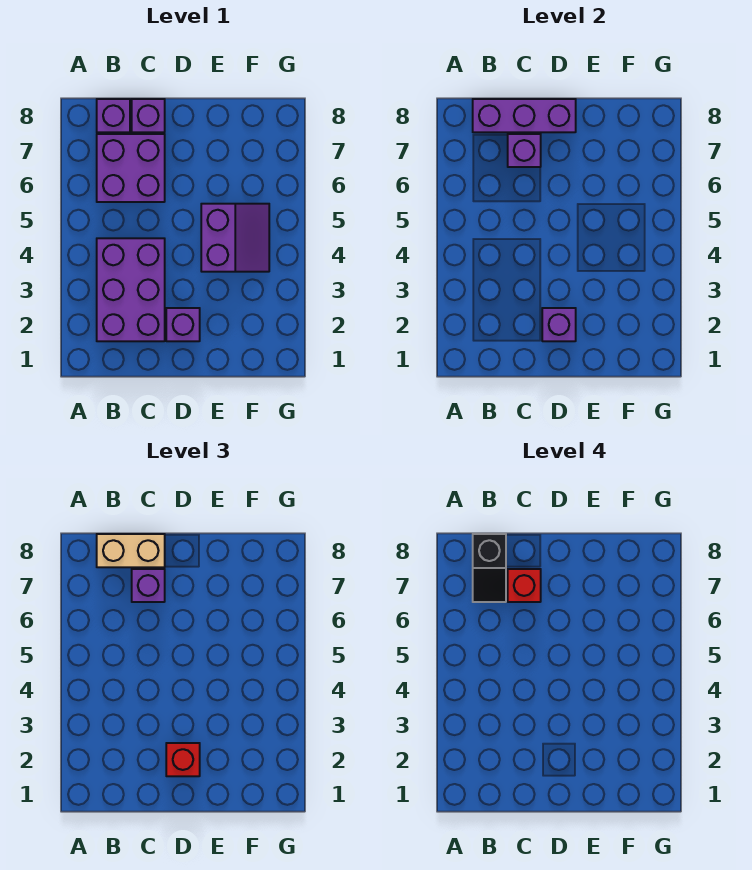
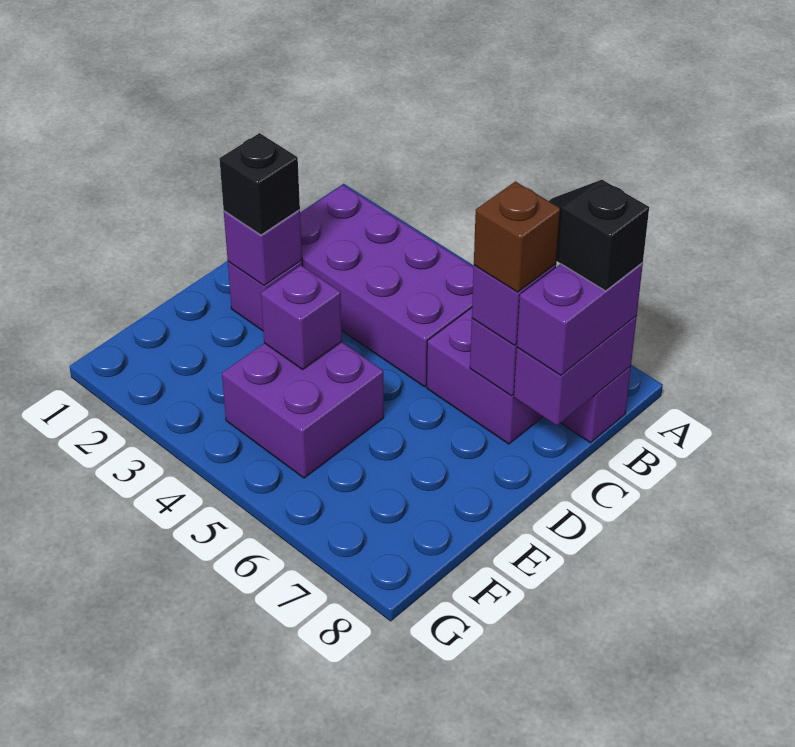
purple 2x3 brick [97,238,165,341] -> purple 2x4 brick [300,185,474,387]
purple 1x3 brick [473,99,576,132] -> purple 1x2 brick [514,316,637,426]
tan 1x2 brick [97,534,165,567] -> purple 1x2 brick [517,263,643,375]
red 1x1 brick [508,569,541,602] -> brown 1x1 brick [474,182,560,292]
purple 1x1 brick [132,99,165,132] -> purple 1x1 brick moved to [261,266,342,369]
red 1x1 brick [166,743,200,776] -> black 1x1 brick [219,133,300,235]
purple 2x2 slope [201,204,269,272] -> purple 2x2 brick [222,342,384,478]

